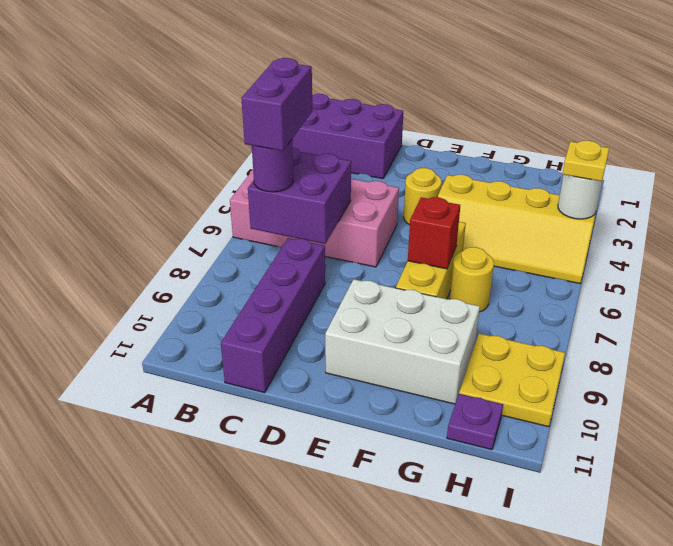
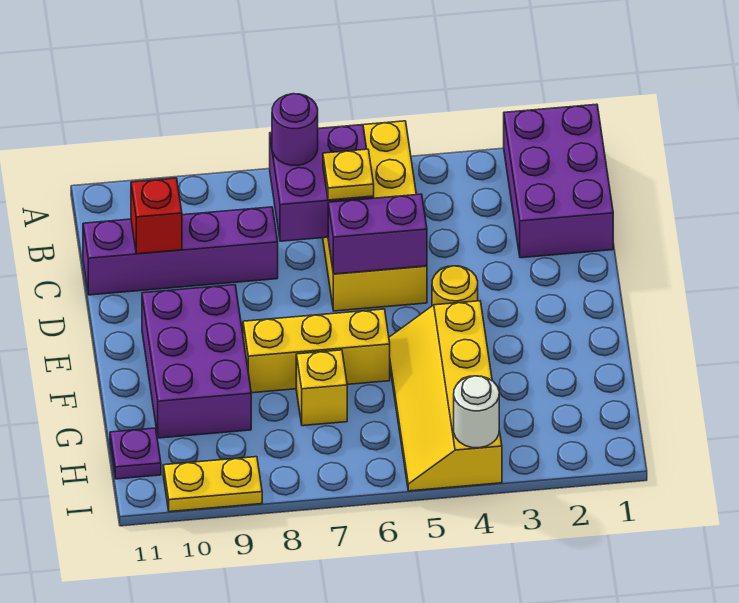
pink 2x4 brick [230,170,399,267] -> yellow 2x4 brick [318,121,427,311]
purple 1x2 brick [241,58,312,151] -> purple 1x2 brick moved to [328,194,427,274]
white 2x3 brick [325,279,480,404] -> purple 2x3 brick [142,285,251,438]
red 1x1 brick [408,197,460,269] -> red 1x1 brick moved to [131,178,182,254]
yellow 1x1 round brick [450,247,494,312] -> yellow 1x1 brick [296,350,347,426]
yellow 2x2 plate [459,334,565,427] -> yellow 1x2 plate [163,457,262,512]
yellow 1x1 plate [562,140,609,181] -> yellow 1x1 plate moved to [323,149,374,200]

